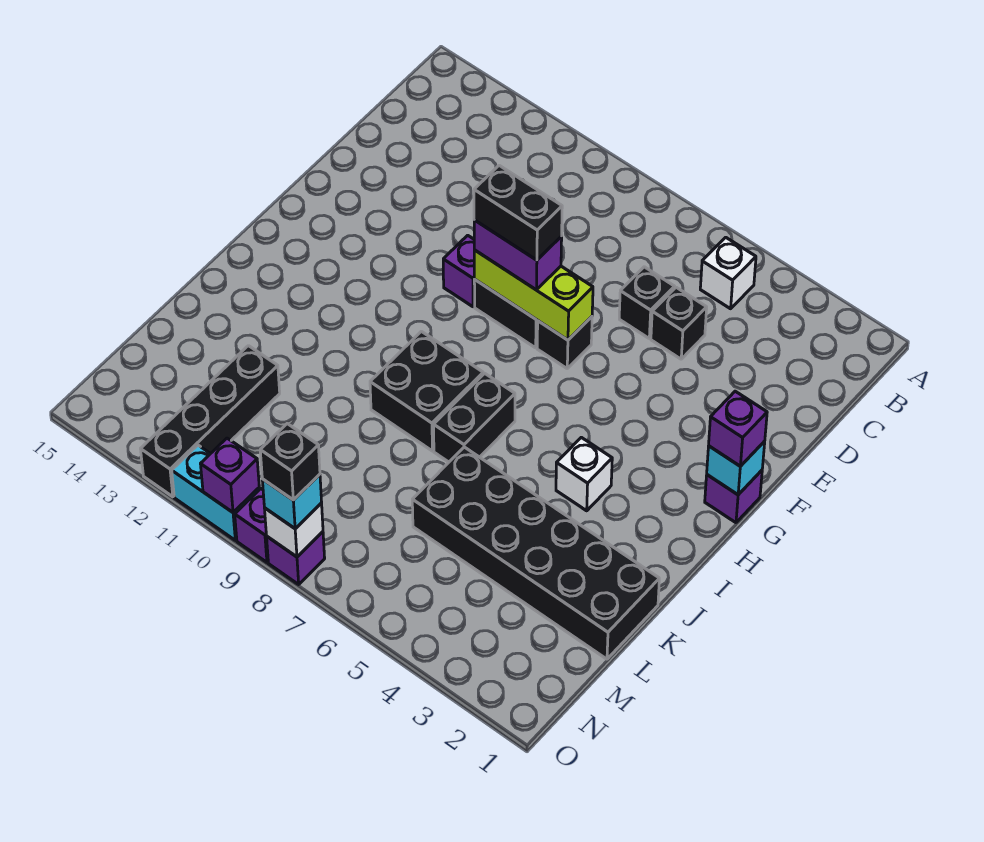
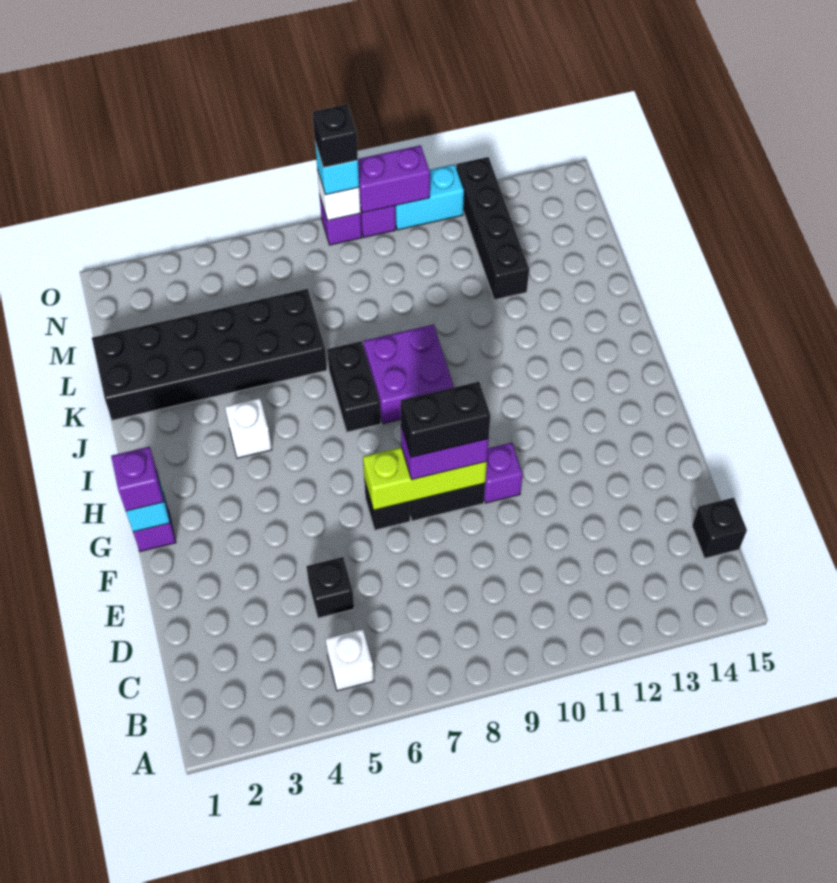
black 1x1 brick [619,267,675,338] -> black 1x1 brick moved to [692,498,747,558]
black 2x2 brick [370,331,483,451] -> purple 2x2 brick [363,325,453,424]
purple 1x1 brick [201,438,259,512] -> purple 1x2 brick [358,145,430,213]

